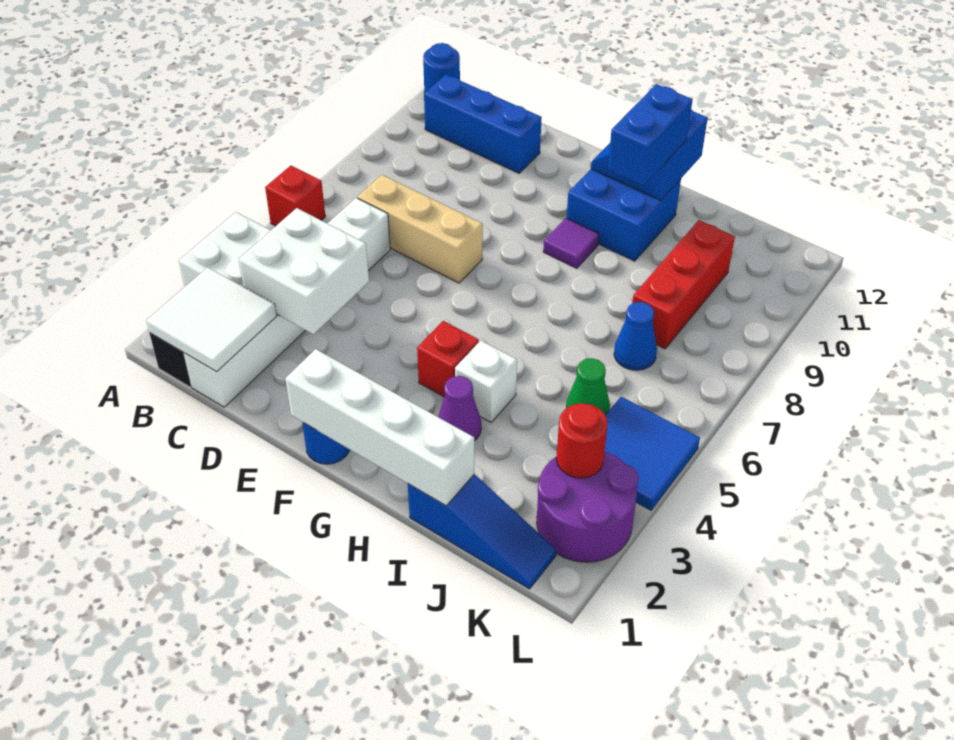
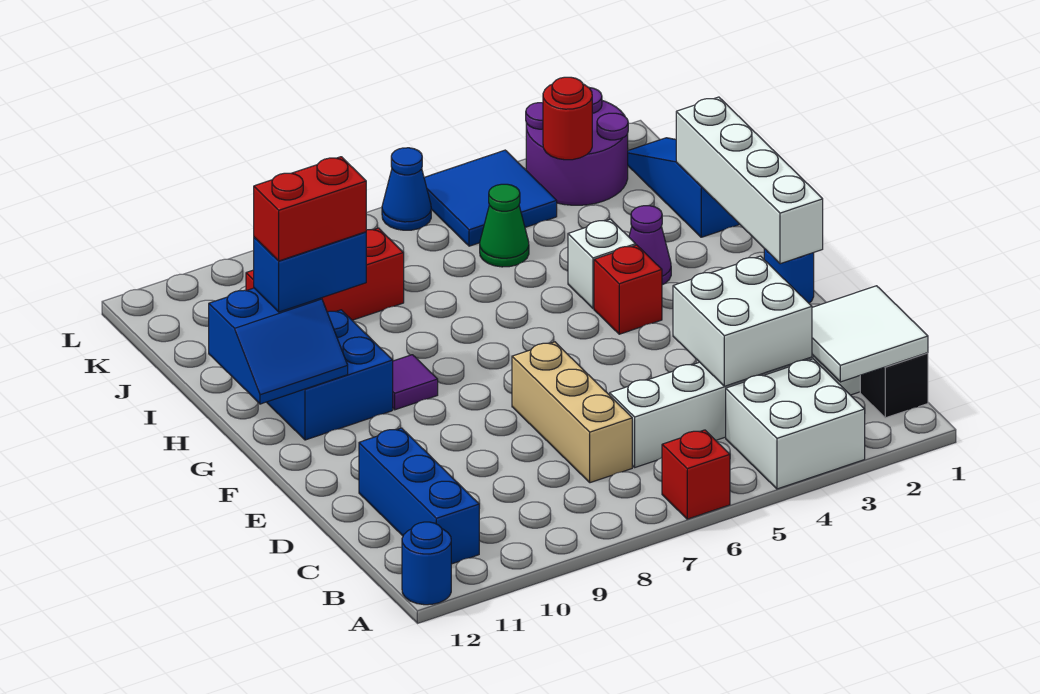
none -> red 1x2 brick [254,157,366,261]
blue 1x1 cone [614,302,657,370] -> blue 1x1 cone moved to [382,148,431,230]

